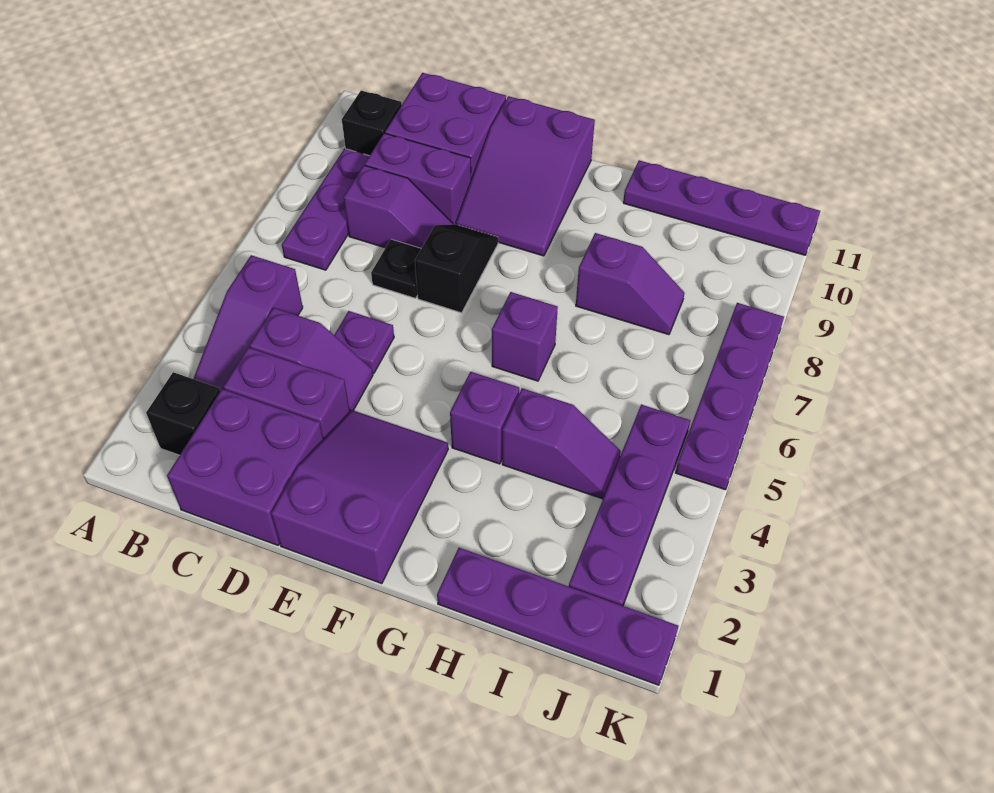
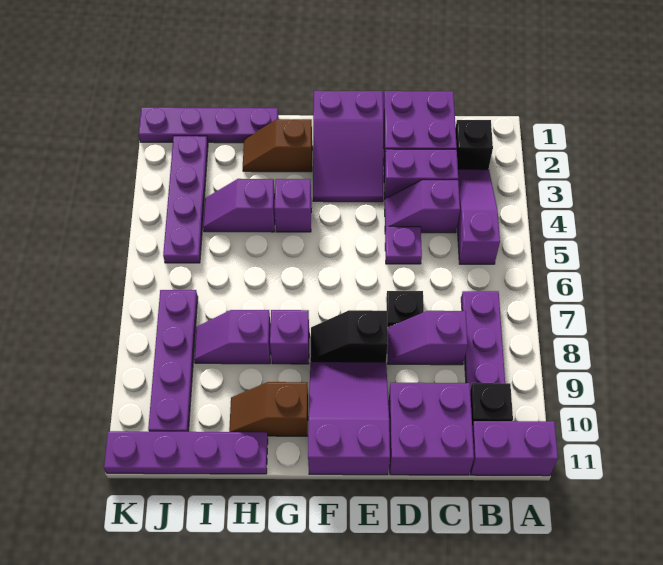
purple 1x2 brick [365,133,471,224] -> purple 1x2 brick moved to [471,421,558,476]
black 1x2 slope [415,224,498,313] -> black 1x2 slope turned to [310,310,388,362]
none -> brown 1x2 slope [243,119,312,172]
purple 1x1 brick [492,292,558,381] -> purple 1x1 brick moved to [270,310,309,364]
none -> brown 1x2 slope [229,382,308,436]
purple 1x4 plate [675,303,784,490] -> purple 1x4 plate moved to [148,290,198,432]

